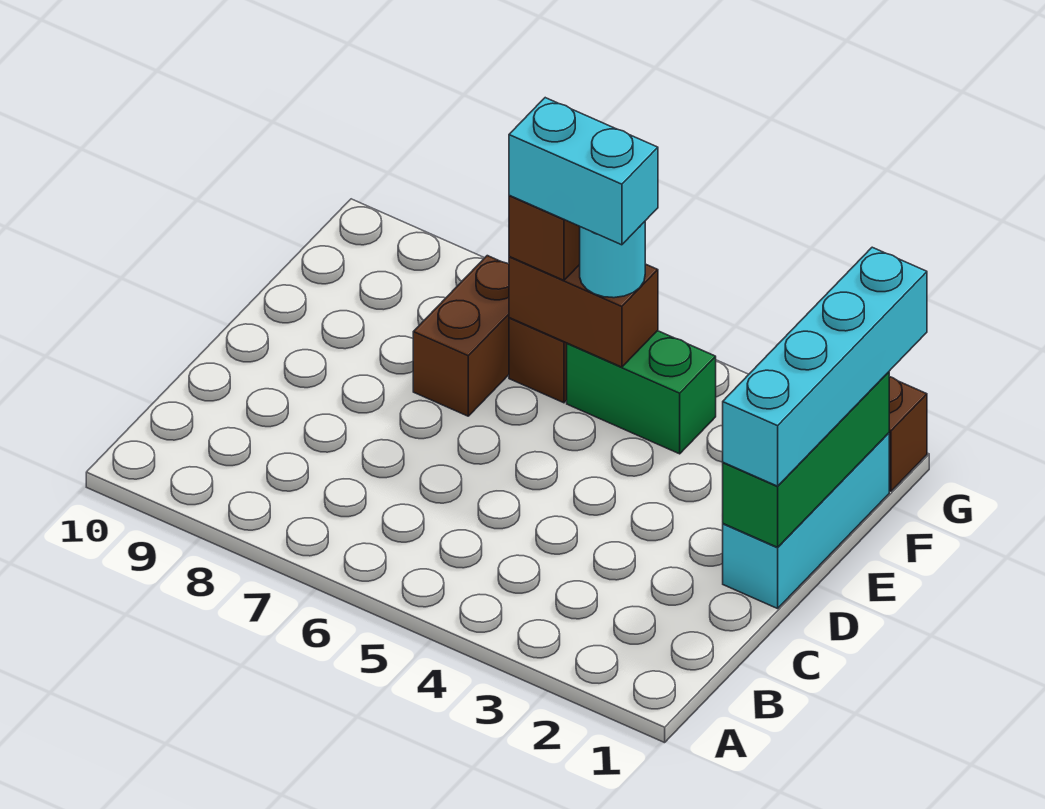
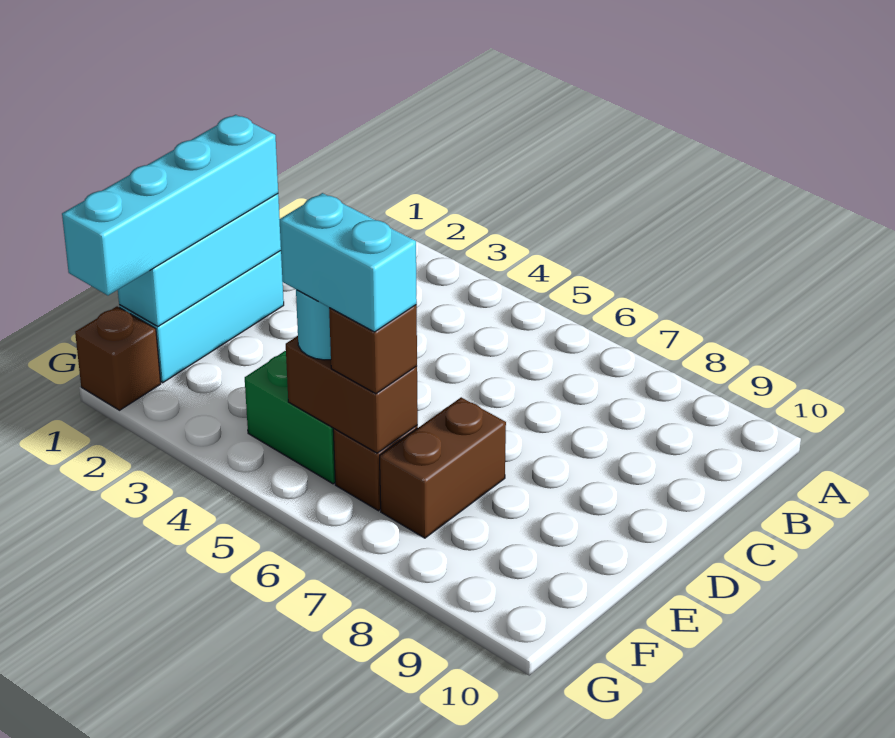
green 1x3 brick [723,372,889,547] -> cyan 1x3 brick [118,194,281,327]

